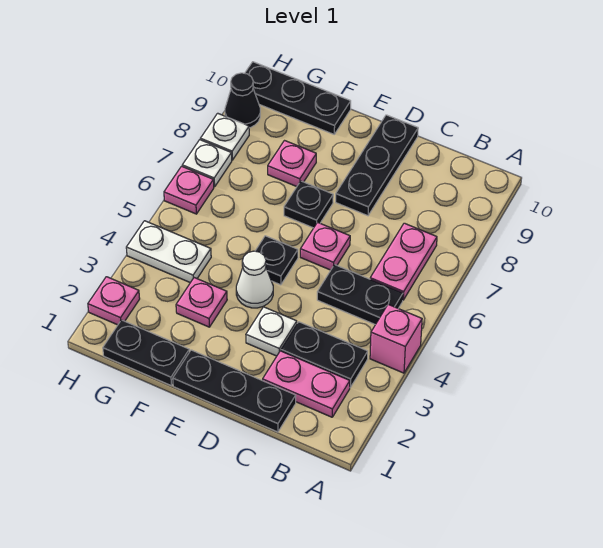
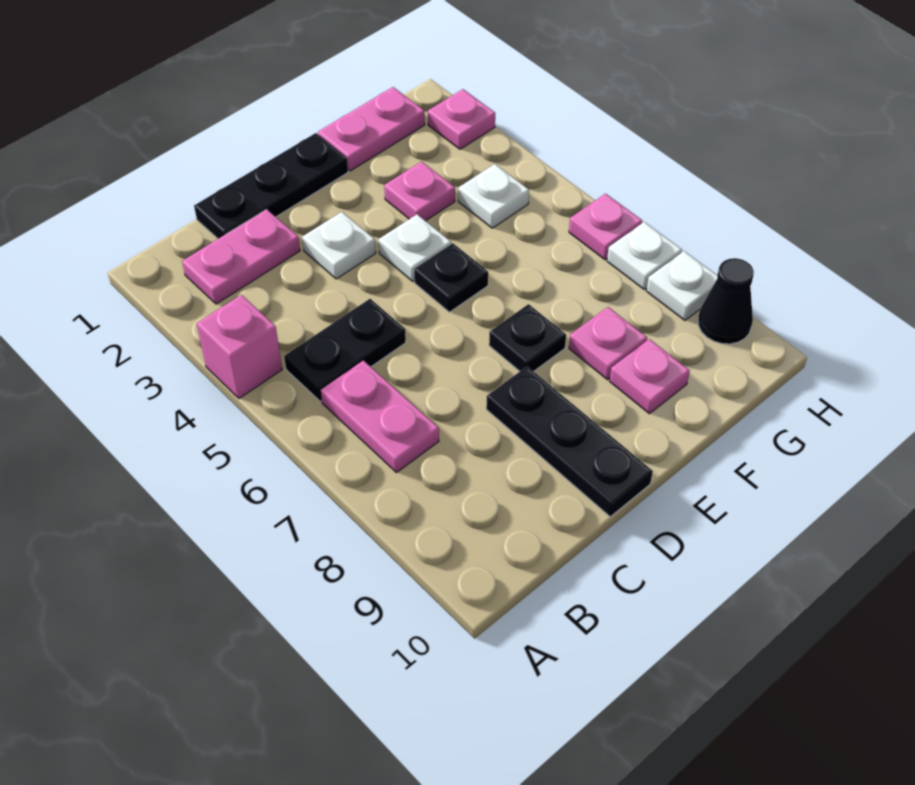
black 1x2 plate [281,322,368,387] -> none
pink 1x1 plate [300,222,350,270] -> pink 1x1 plate moved to [610,339,690,414]
white 1x1 cone [236,251,273,308] -> white 1x1 plate [378,215,451,281]
black 1x2 plate [103,320,189,386] -> pink 1x2 plate [318,87,425,171]
black 1x3 plate [245,62,351,134] -> none
white 1x2 plate [126,221,211,283] -> white 1x1 plate [458,164,529,228]

